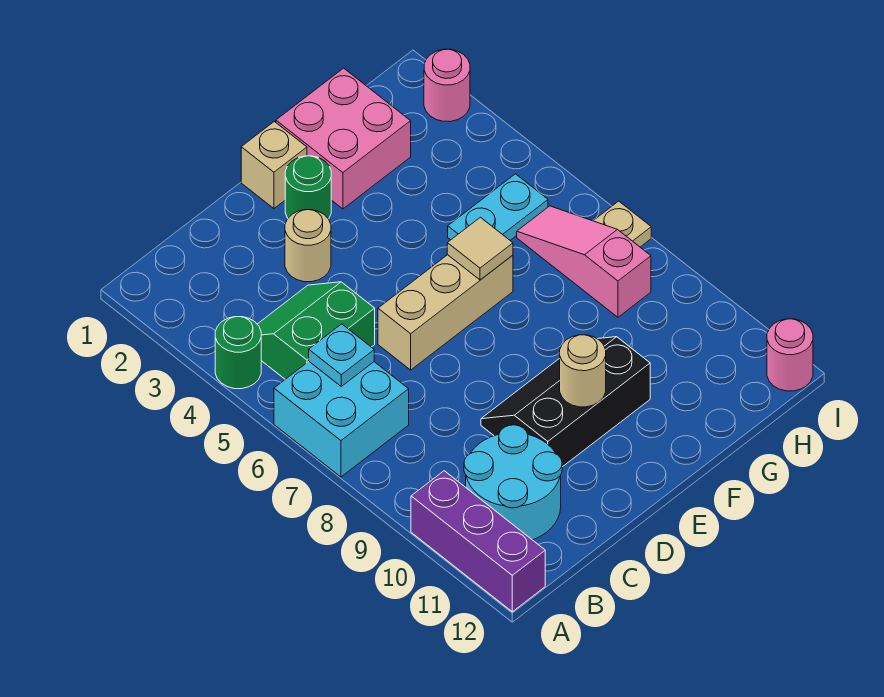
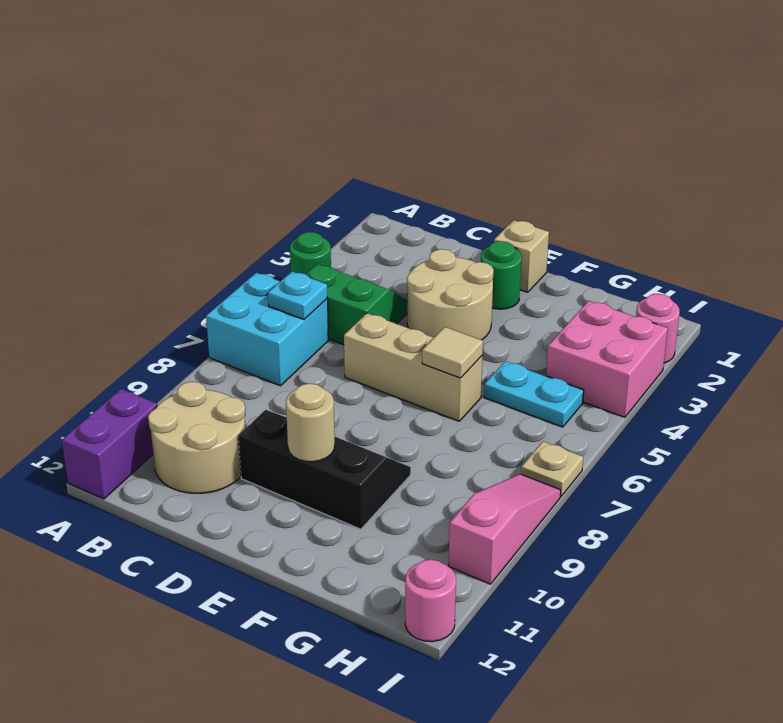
purple 1x3 brick [411,471,545,612] -> purple 1x2 brick [62,389,157,499]
cyan 2x2 round brick [464,425,562,540] -> tan 2x2 round brick [148,382,245,493]
tan 1x1 round brick [285,210,331,282] -> tan 2x2 round brick [407,249,494,340]
pink 2x2 brick [276,68,411,209] -> pink 2x2 brick moved to [546,301,668,417]
pink 1x3 slope [517,206,651,317] -> pink 1x3 slope moved to [449,474,561,584]

